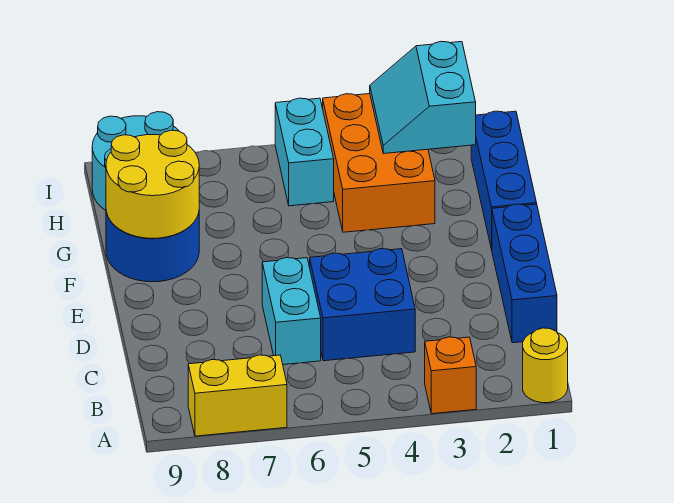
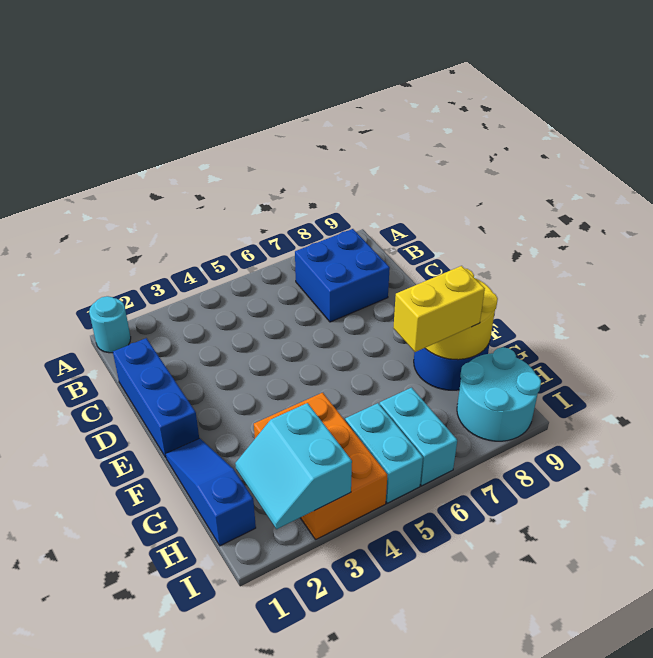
yellow 1x1 round brick [523,328,568,403] -> cyan 1x1 round brick [89,296,131,353]
orange 1x1 brick [425,337,476,414] -> none
yellow 1x2 brick [188,355,287,436] -> yellow 1x2 brick moved to [393,266,485,352]
blue 2x2 brick [310,249,415,361] -> blue 2x2 brick moved to [295,229,390,322]
cyan 1x2 brick [262,258,321,365] -> cyan 1x2 brick moved to [380,388,457,486]
blue 1x3 brick [471,111,537,250] -> blue 1x3 slope [166,438,256,546]
cyan 2x2 slope [370,41,476,154] -> cyan 2x2 slope turned to [235,403,352,529]

